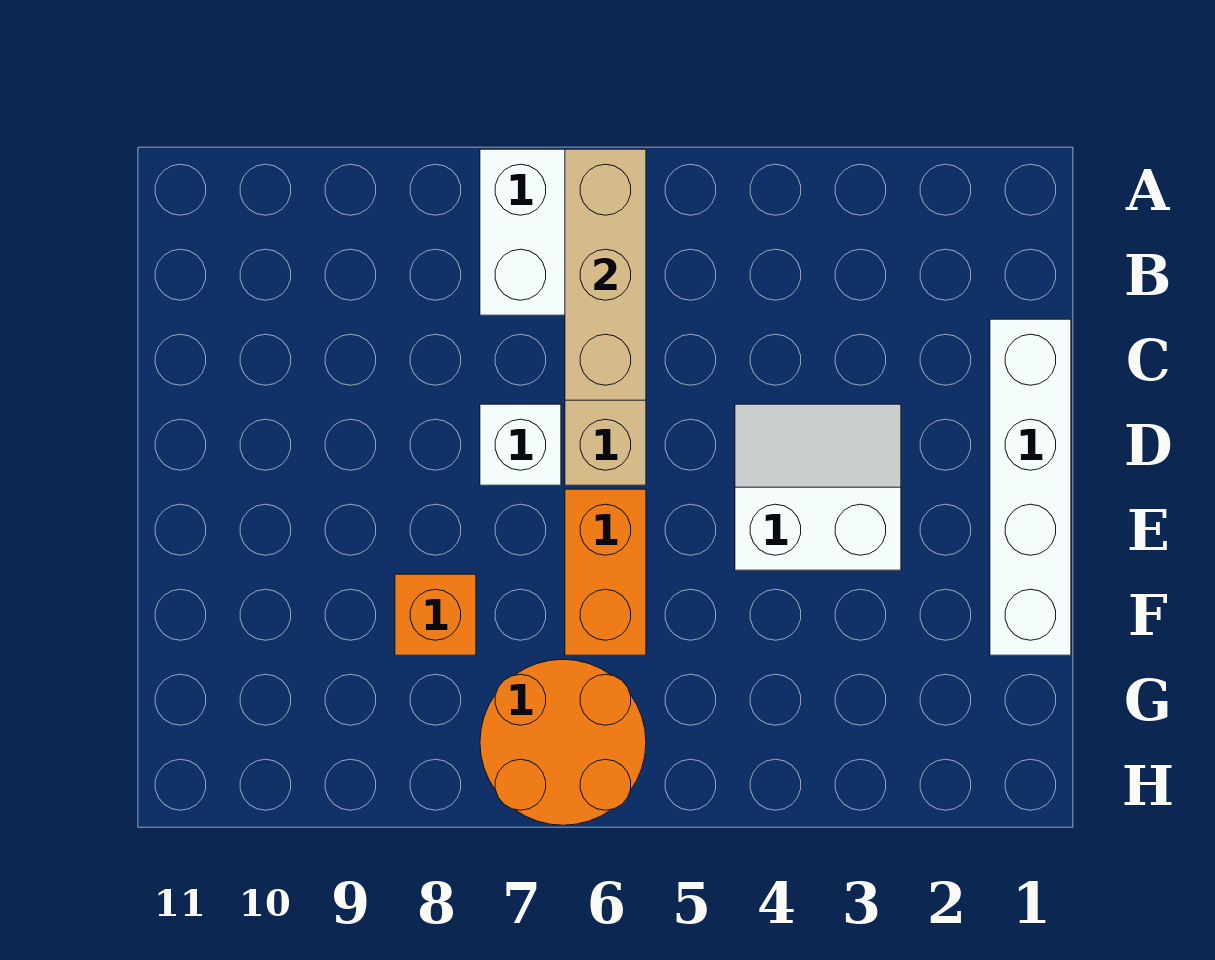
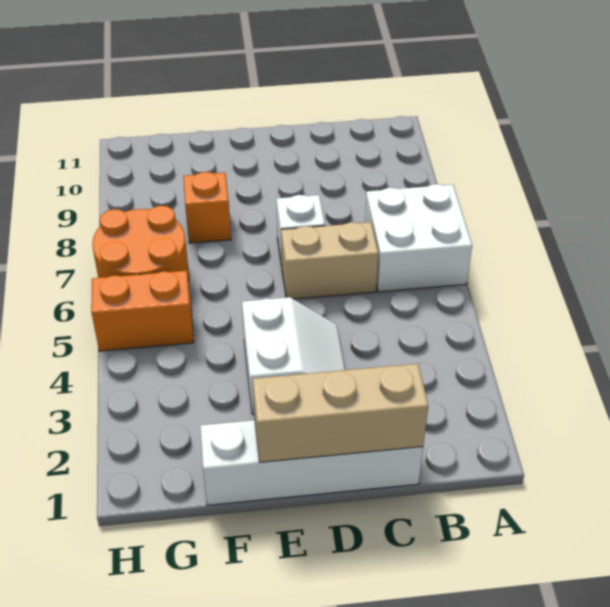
tan 1x3 brick [565,149,646,400] -> tan 1x3 brick moved to [253,364,428,462]
orange 1x2 brick [565,489,646,655] -> orange 1x2 brick moved to [91,271,194,351]

